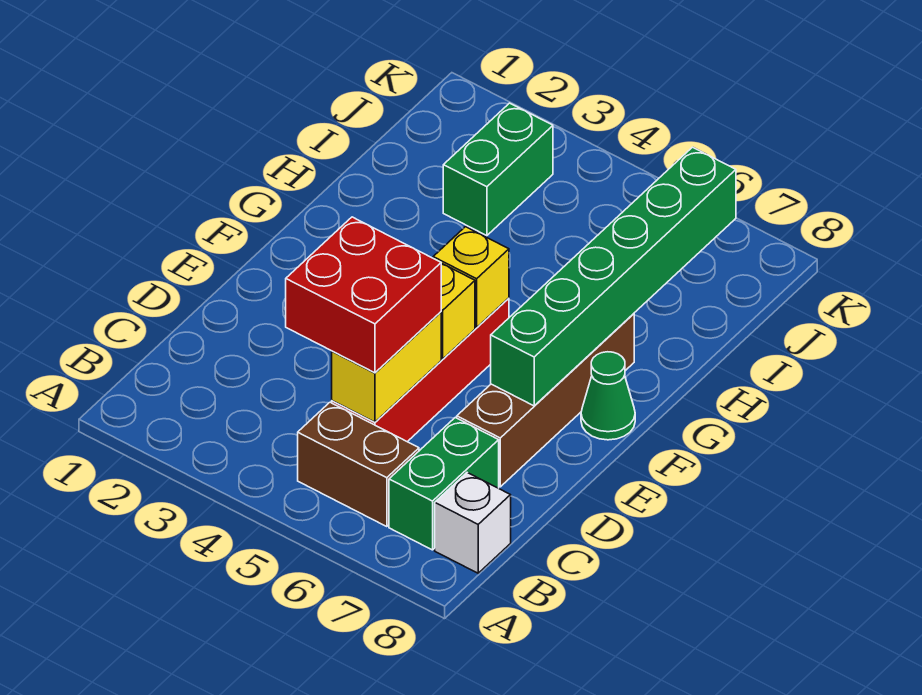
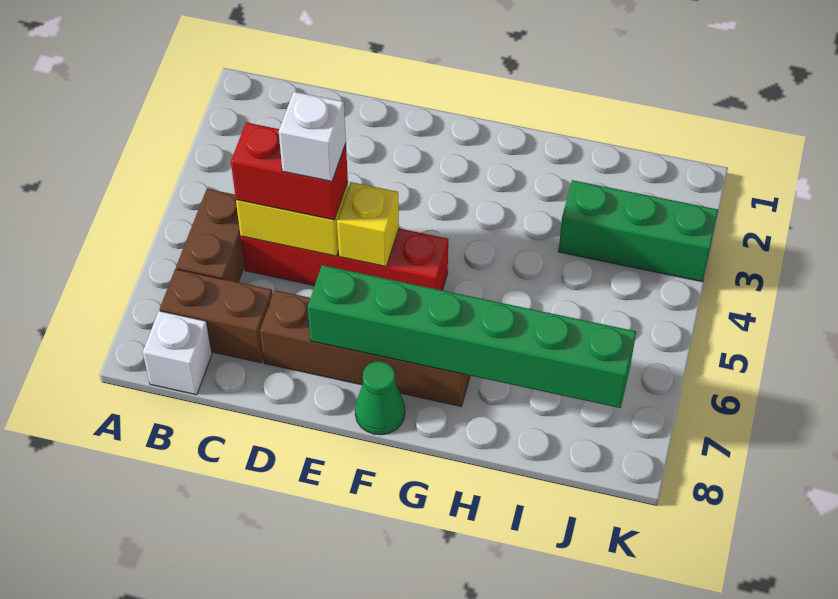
green 1x2 brick [389,418,499,550] -> brown 1x2 brick [160,269,273,363]
red 2x2 brick [286,217,441,373] -> red 1x2 brick [231,123,348,220]
none -> white 1x1 brick [279,92,346,182]
yellow 1x1 brick [433,227,509,328] -> none
green 1x2 brick [443,103,553,236] -> green 1x3 brick [559,180,718,282]

